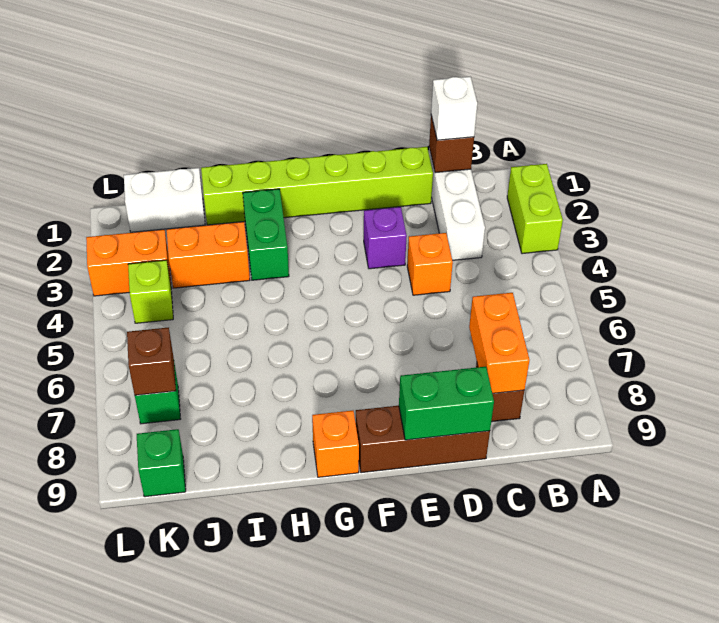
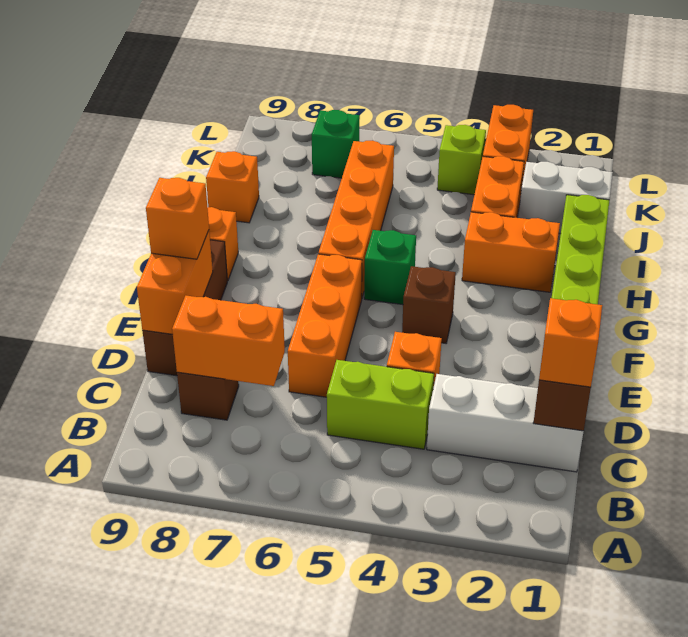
lime 1x2 brick [507,164,563,254] -> lime 1x2 brick moved to [327,360,434,449]
white 1x1 brick [431,77,477,140] -> orange 1x1 brick [539,298,602,387]
none -> orange 1x3 brick [288,254,362,397]
green 1x2 brick [399,367,494,440] -> orange 1x2 brick [137,231,213,334]
purple 1x1 brick [364,207,407,269] -> none
none -> orange 1x1 brick [146,178,209,259]
none -> orange 1x4 brick [319,141,394,297]
green 1x2 brick [243,189,289,280] -> orange 1x2 brick [462,212,560,292]
none -> orange 1x1 brick [206,151,259,223]
white 1x2 brick [124,168,205,232] -> white 1x2 brick turned to [519,162,613,234]
brown 1x1 brick [127,328,176,395] -> brown 1x1 brick moved to [402,266,456,343]
green 1x1 brick [137,429,186,497] -> green 1x1 brick moved to [364,230,416,305]

